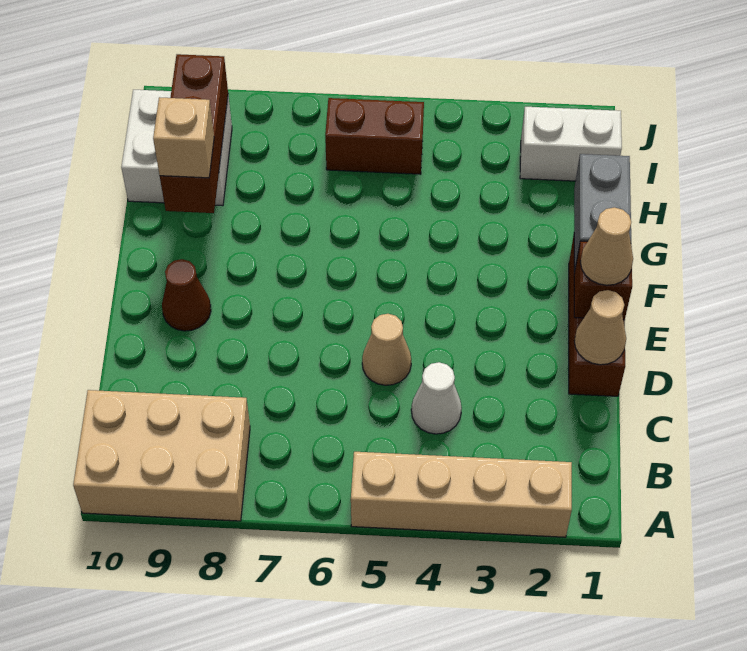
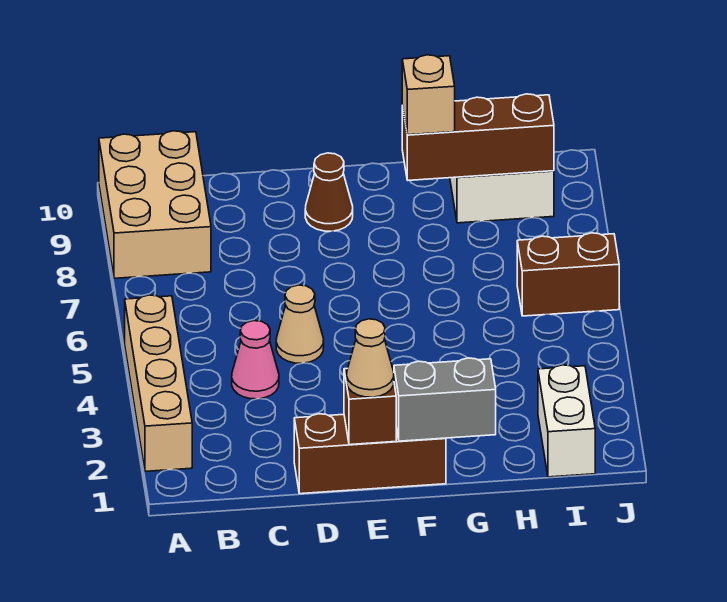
white 1x1 cone [411,362,462,434] -> pink 1x1 cone [232,321,279,399]
tan 1x1 cone [574,290,626,365] -> none
brown 1x2 brick [325,98,424,174] -> brown 1x2 brick turned to [517,233,619,316]

